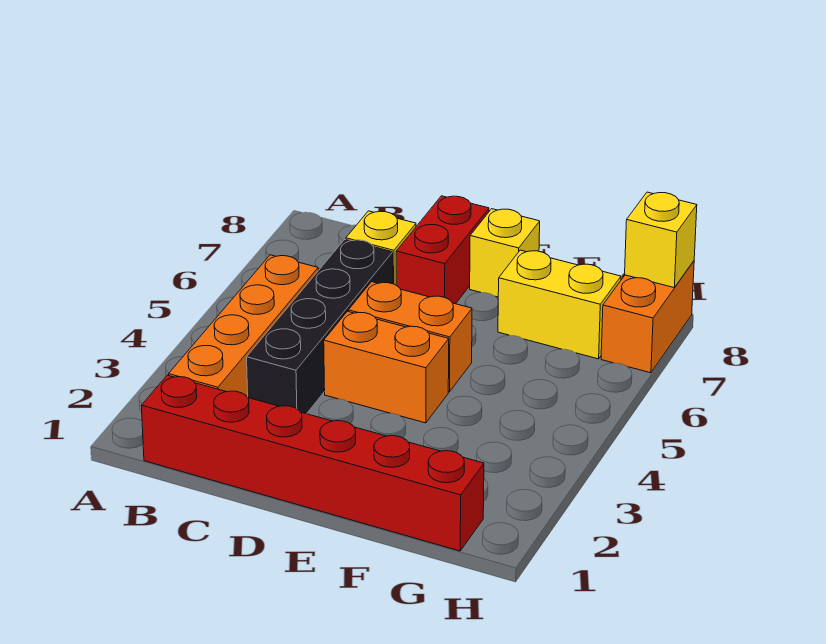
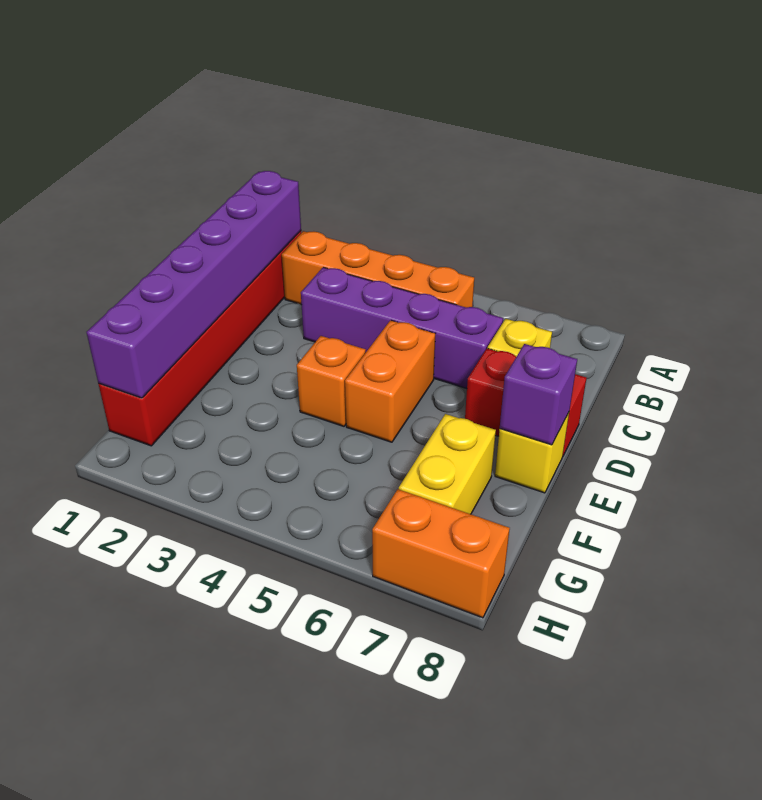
none -> purple 1x6 brick [87,171,301,398]
black 1x4 brick [247,239,393,414] -> purple 1x4 brick [301,267,503,388]
orange 1x2 brick [324,311,449,423] -> orange 1x1 brick [297,336,366,426]
none -> purple 1x1 brick [500,344,577,445]
yellow 1x1 brick [625,192,697,288] -> none

